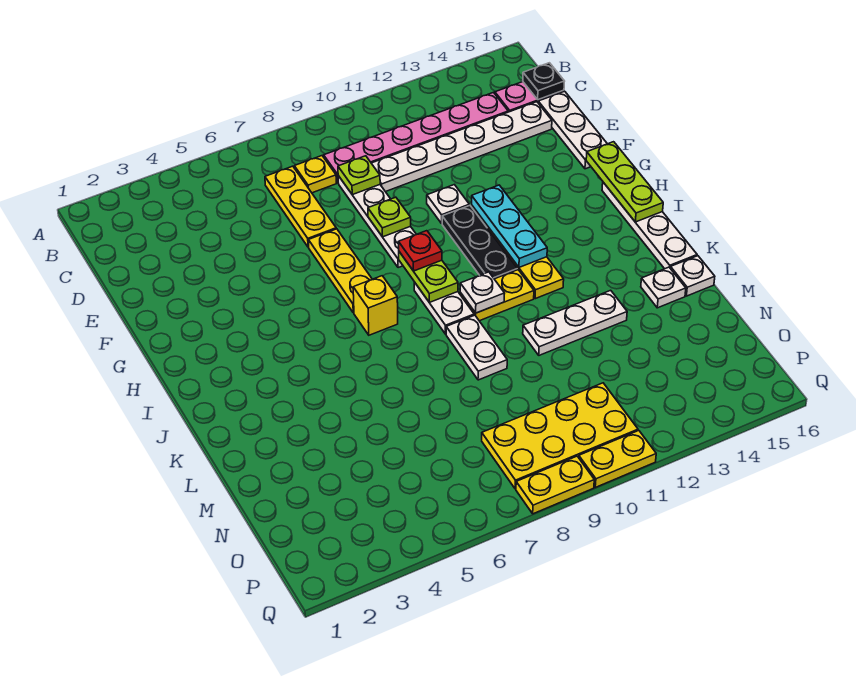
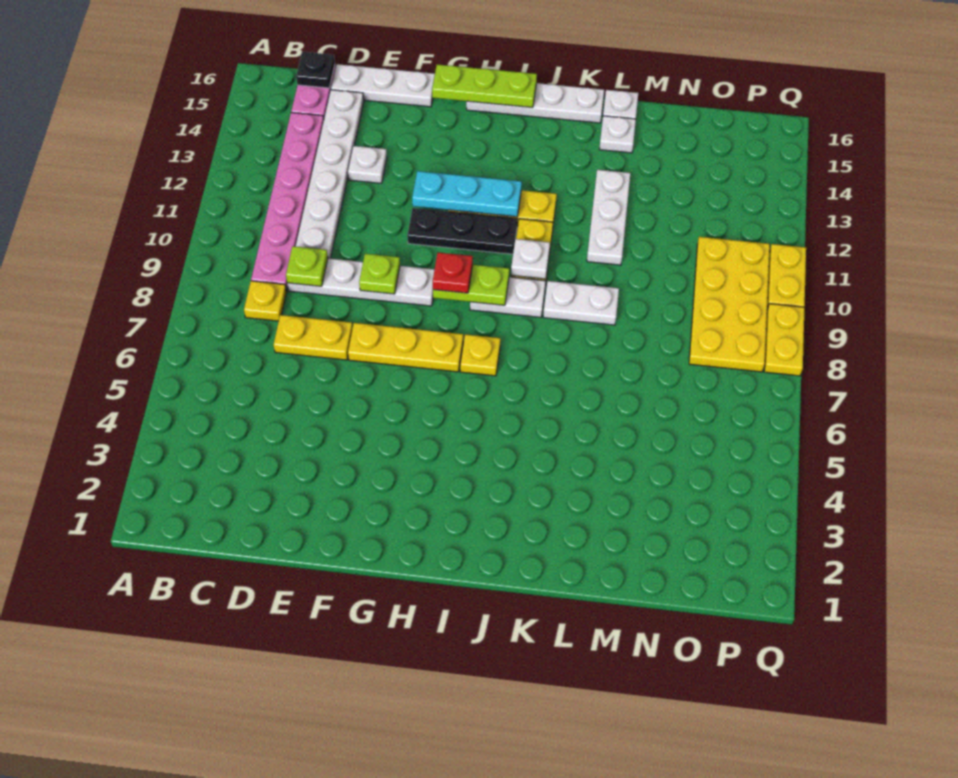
yellow 1x3 plate [265,166,336,247] -> yellow 1x2 plate [274,315,353,360]
white 1x1 plate [427,185,469,223] -> white 1x1 plate moved to [348,146,387,183]
yellow 1x1 brick [353,276,398,335] -> yellow 1x1 plate [460,334,500,376]

